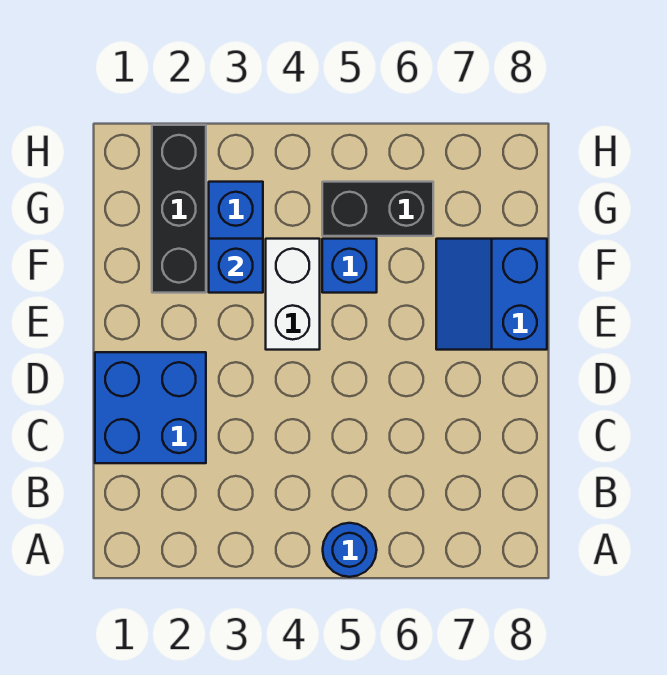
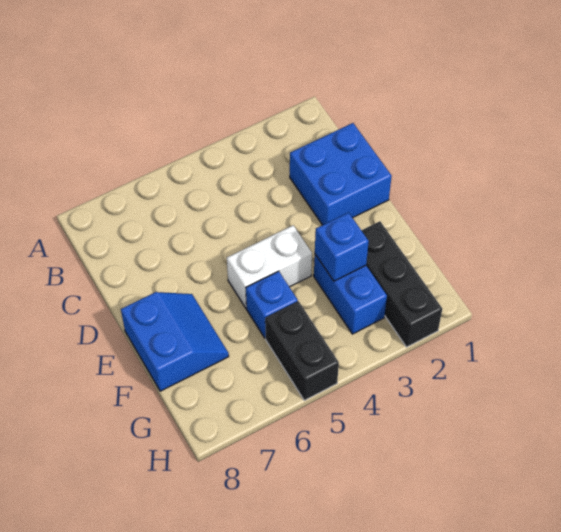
blue 1x1 round brick [323,523,377,577] -> none
white 1x2 brick [266,239,320,350] -> white 1x2 brick turned to [227,225,312,308]
black 1x2 brick [322,182,433,236] -> black 1x2 brick turned to [265,301,339,400]

